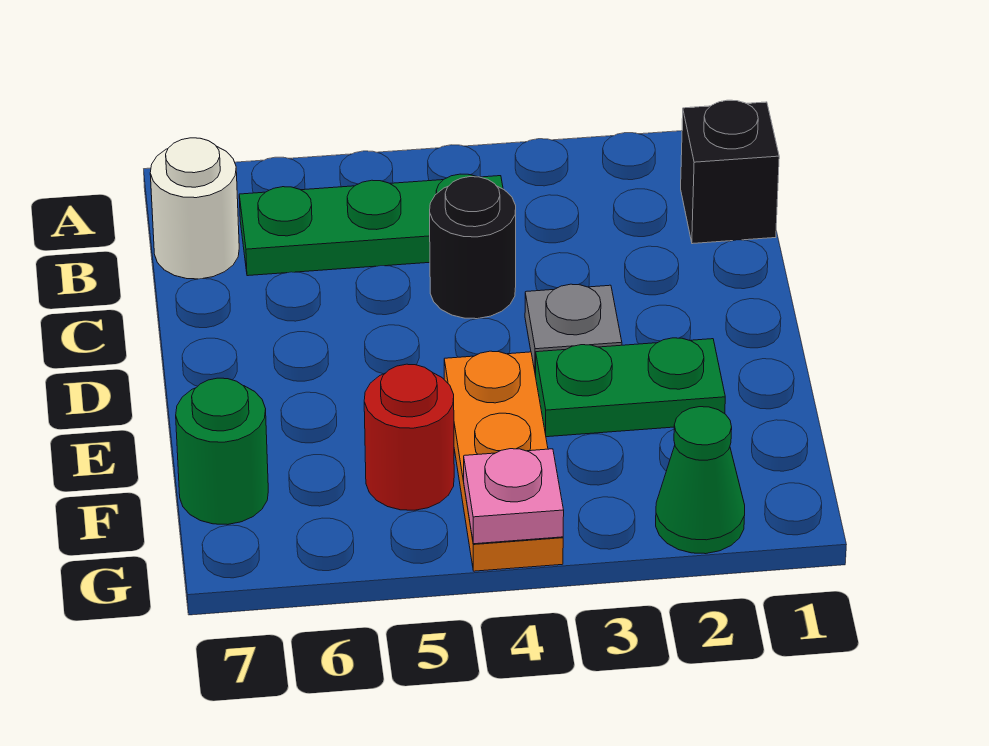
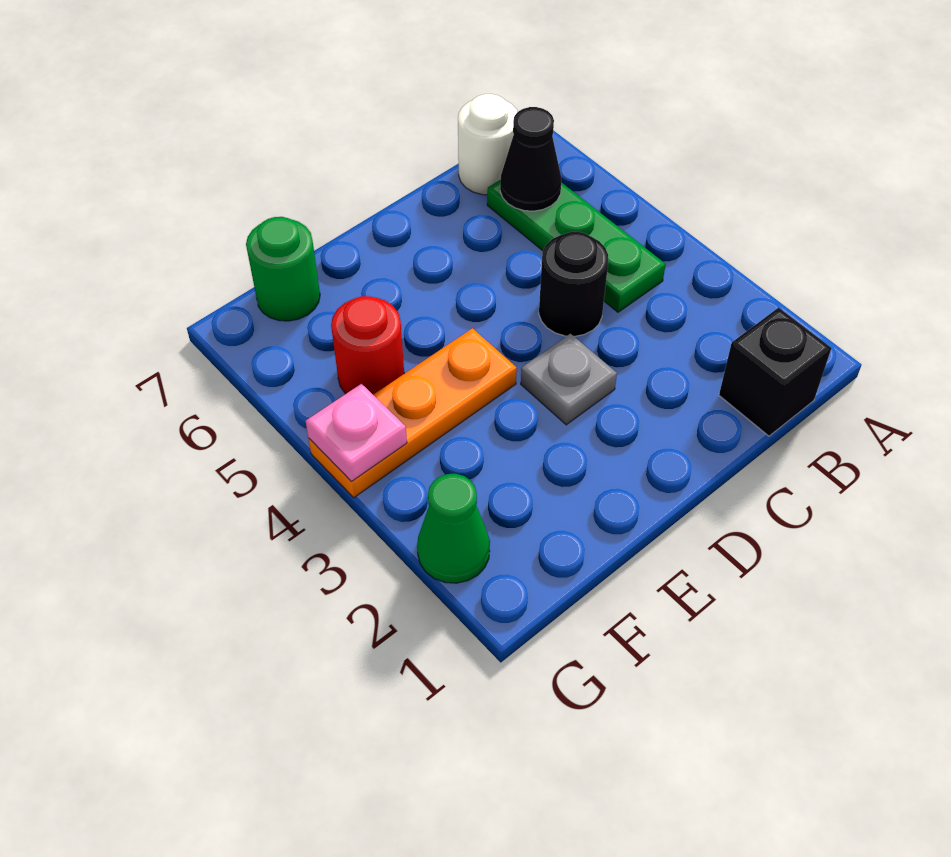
none -> black 1x1 cone [500,107,561,211]
green 1x2 plate [535,338,725,437] -> none

